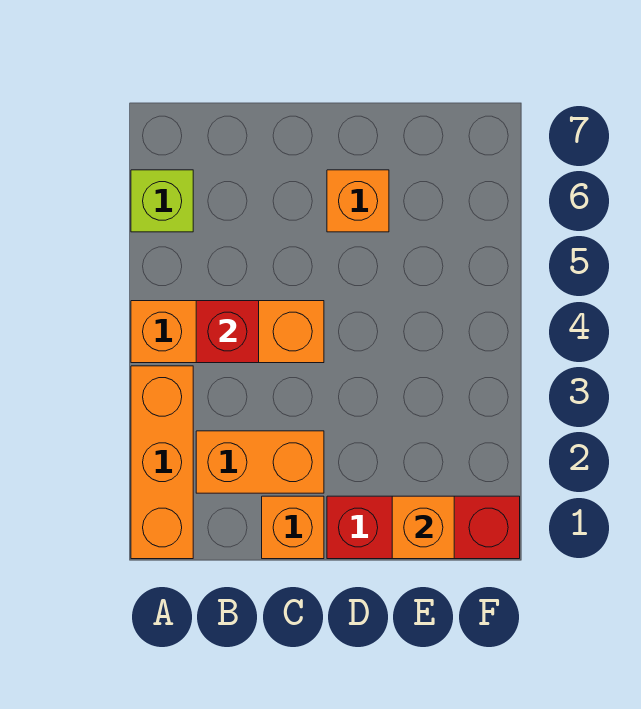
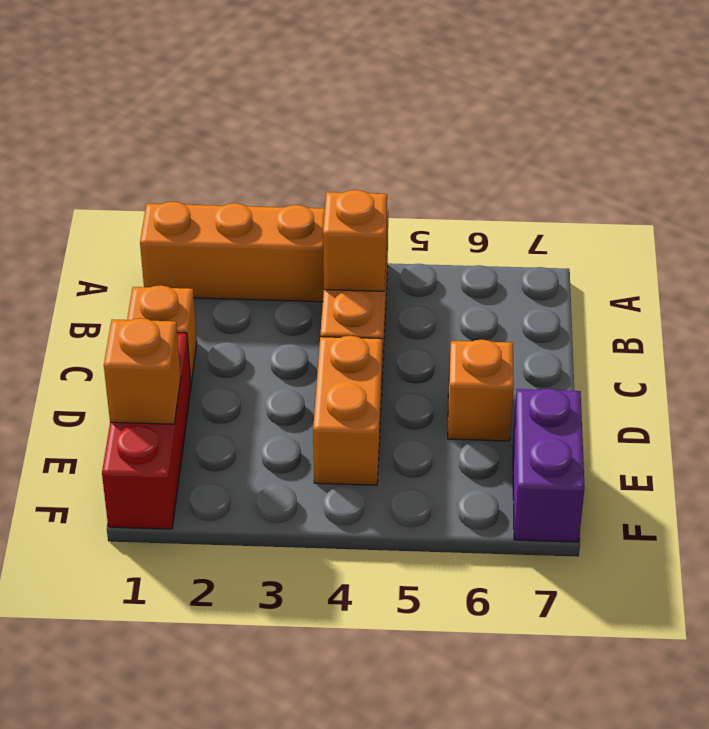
lime 1x1 brick [131,170,193,232] -> none
orange 1x2 brick [196,431,324,493] -> orange 1x2 brick moved to [313,336,382,485]
red 1x1 brick [196,301,259,363] -> orange 1x1 brick [323,190,387,291]
none -> purple 1x2 brick [513,388,585,542]

